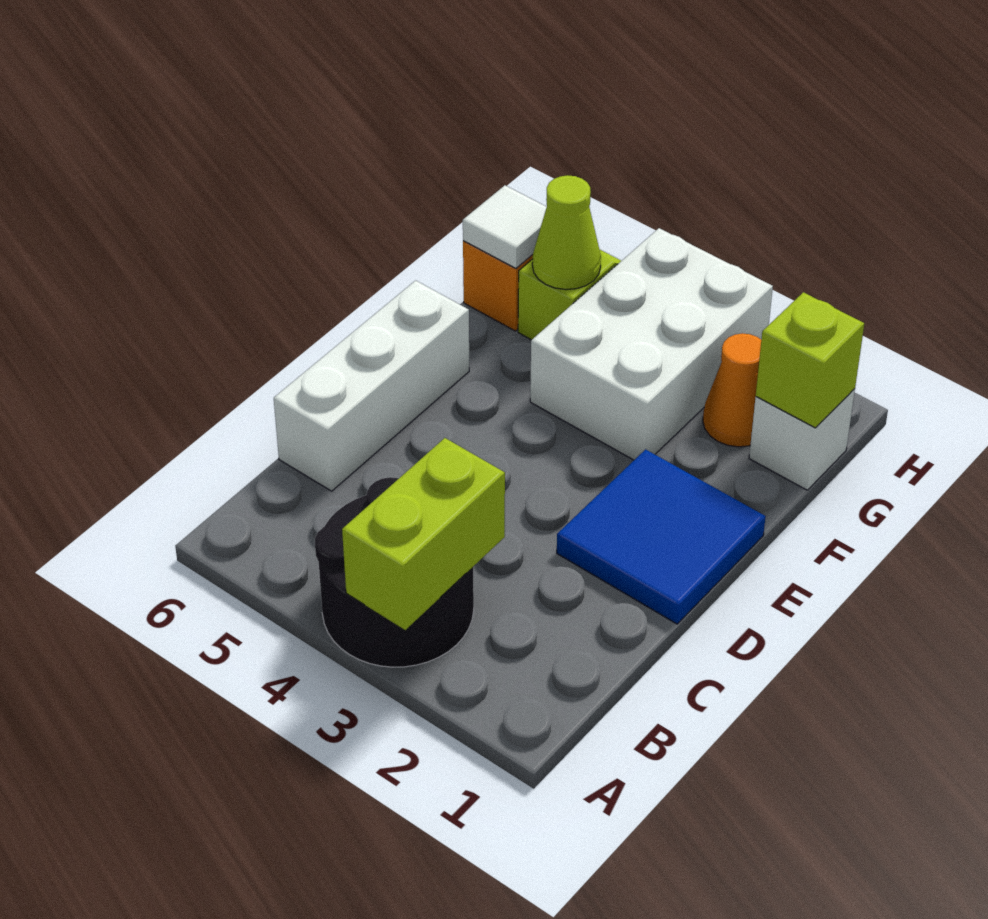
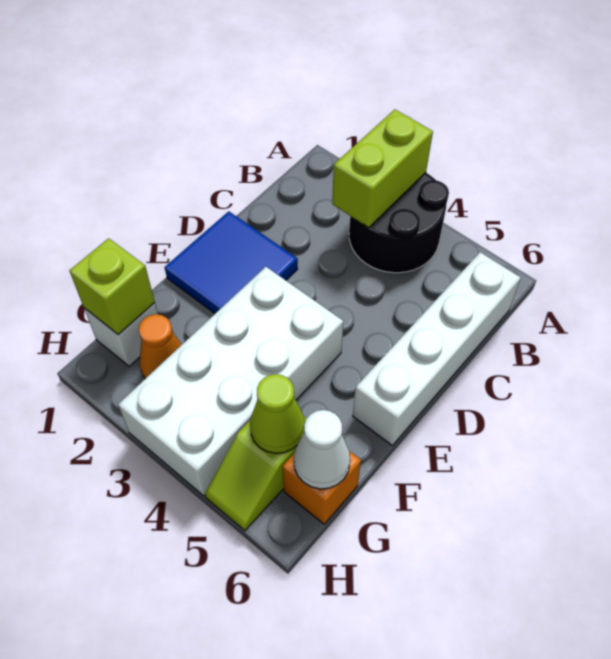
white 1x3 brick [274,281,469,491] -> white 1x4 brick [353,252,521,445]
white 2x3 brick [530,228,773,460] -> white 2x4 brick [118,267,343,496]
white 1x1 tile [463,185,547,268] -> white 1x1 cone [294,410,350,489]

